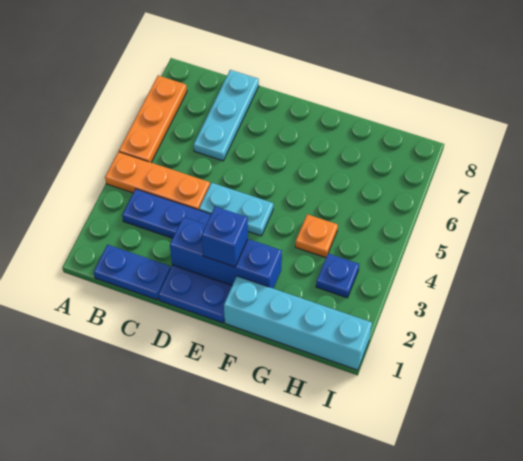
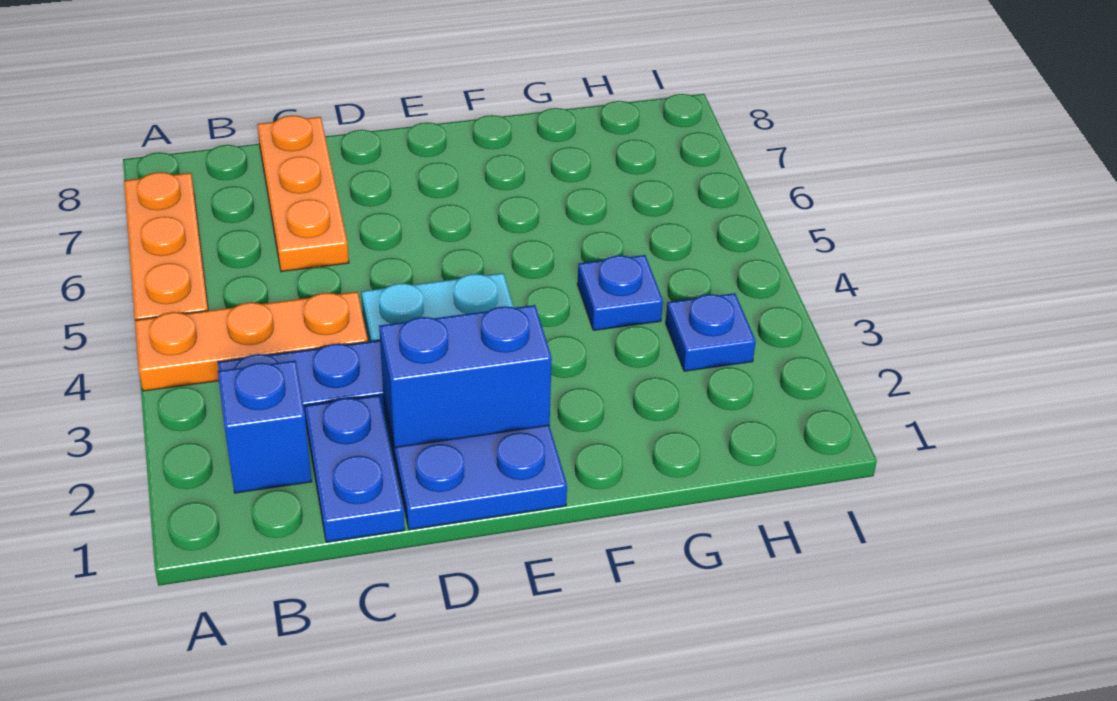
blue 1x2 plate [94,245,170,300] -> blue 1x2 plate turned to [305,395,405,542]
cyan 1x3 plate [194,70,259,161] -> orange 1x3 plate [257,116,349,272]
blue 1x3 brick [170,217,282,288] -> blue 1x2 brick [379,305,552,448]
blue 1x1 brick [202,207,248,267] -> blue 1x1 brick moved to [218,360,312,493]
cyan 1x4 brick [224,276,372,370] -> none
orange 1x1 plate [295,214,338,258] -> blue 1x1 plate [577,255,663,330]

